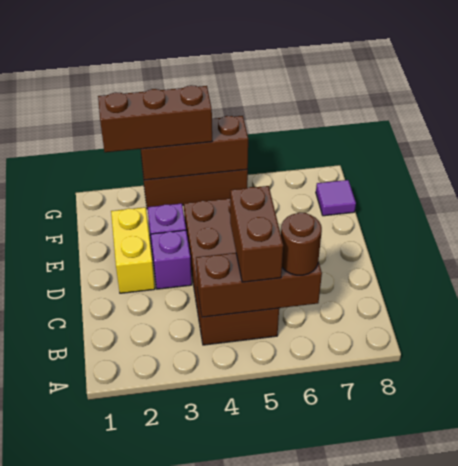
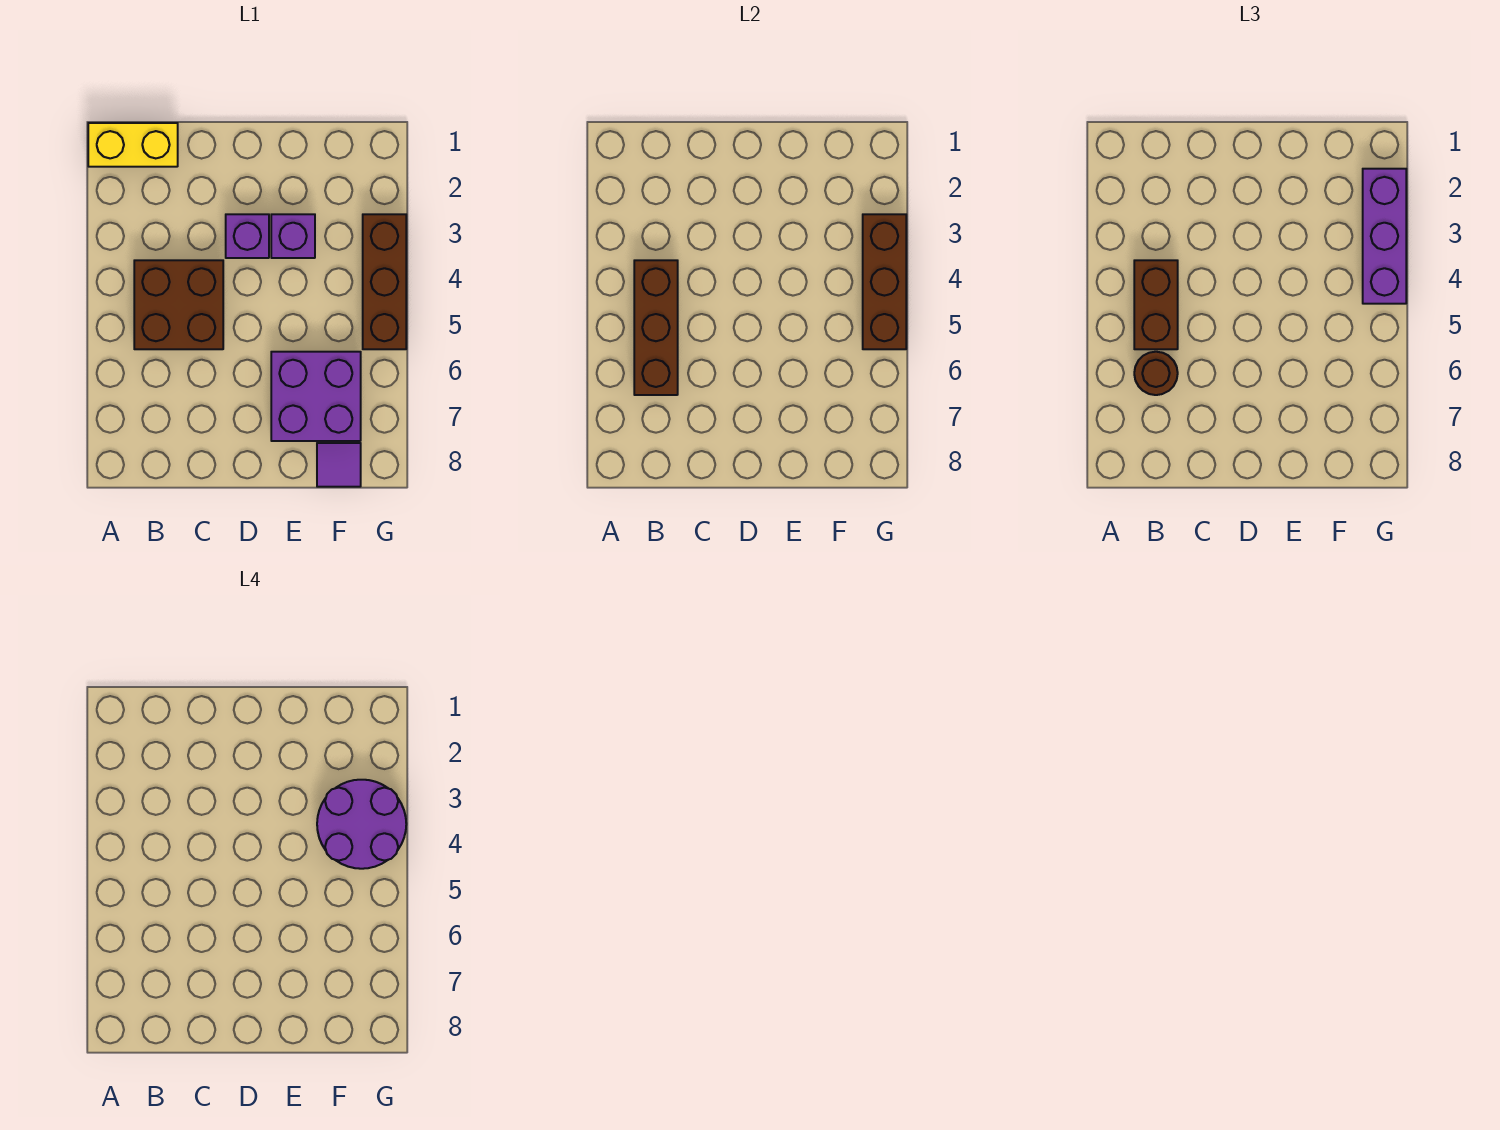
brown 2x4 brick [184,198,279,345] -> brown 2x2 brick [134,260,223,349]
brown 1x2 brick [230,186,283,282] -> brown 1x2 brick turned to [1134,260,1178,349]
yellow 1x2 brick [111,207,155,293] -> yellow 1x2 brick moved to [88,123,178,167]
none -> purple 2x2 brick [271,352,361,441]
none -> purple 2x2 round brick [317,780,406,869]
brown 1x3 brick [98,85,212,152] -> purple 1x3 brick [1363,169,1406,304]

